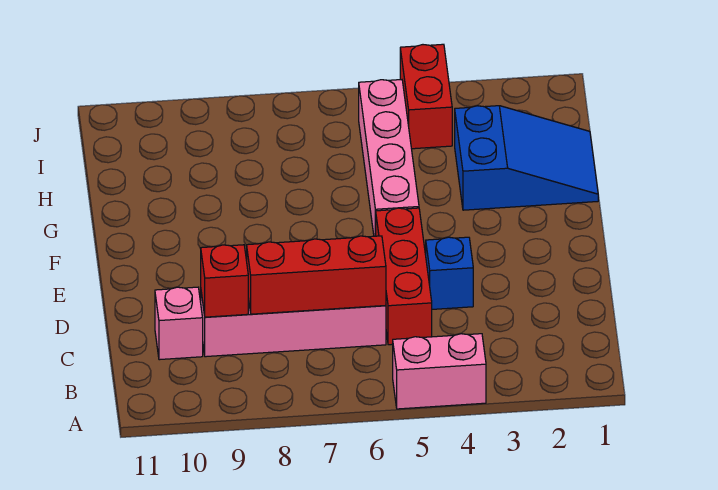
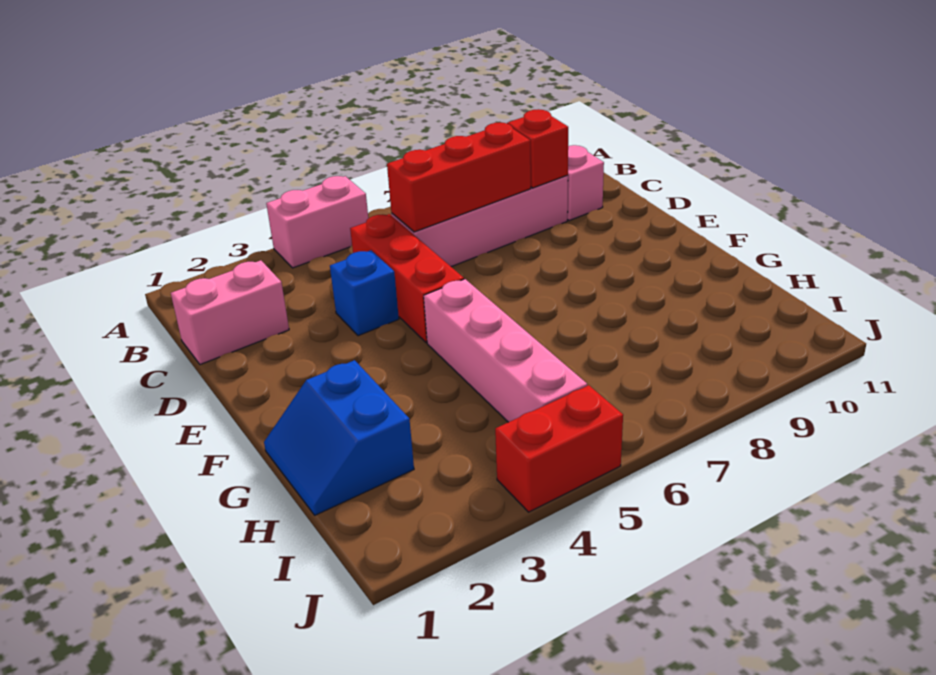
none -> pink 1x2 brick [171,260,289,365]
blue 2x3 slope [455,106,598,210] -> blue 2x2 slope [264,360,414,515]
red 1x2 brick [400,44,452,149] -> red 1x2 brick turned to [495,385,623,512]

